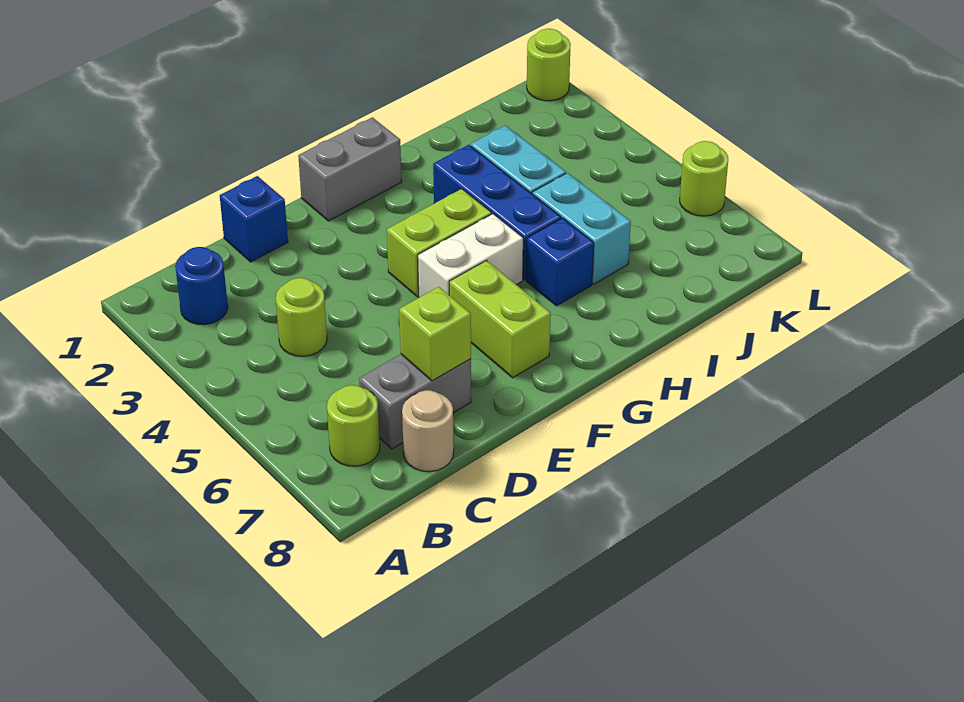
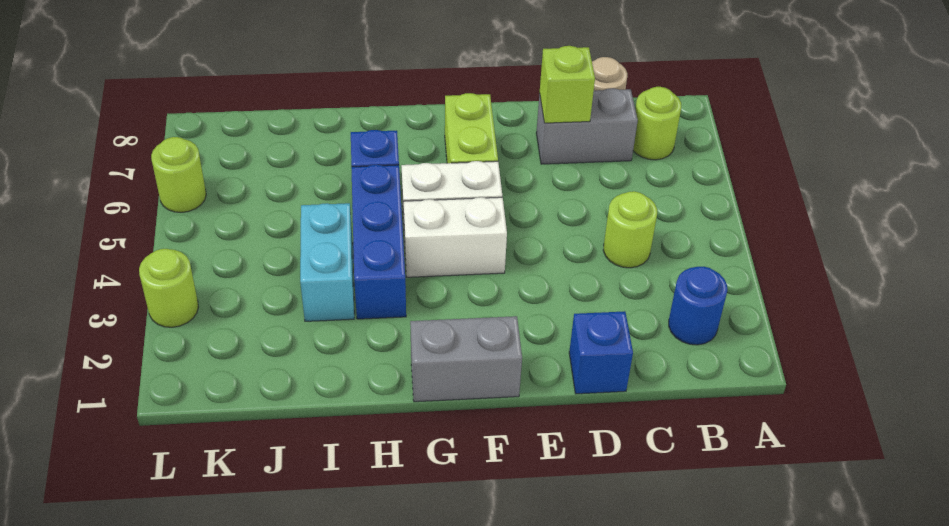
lime 1x2 brick [387,189,492,297] -> white 1x2 brick [404,197,507,277]
cyan 1x2 brick [532,173,631,284] -> none
lime 1x1 round brick [527,29,571,101] -> lime 1x1 round brick moved to [139,249,198,327]

